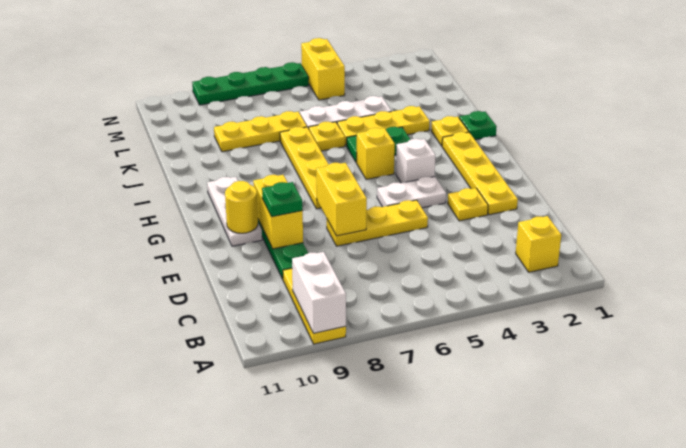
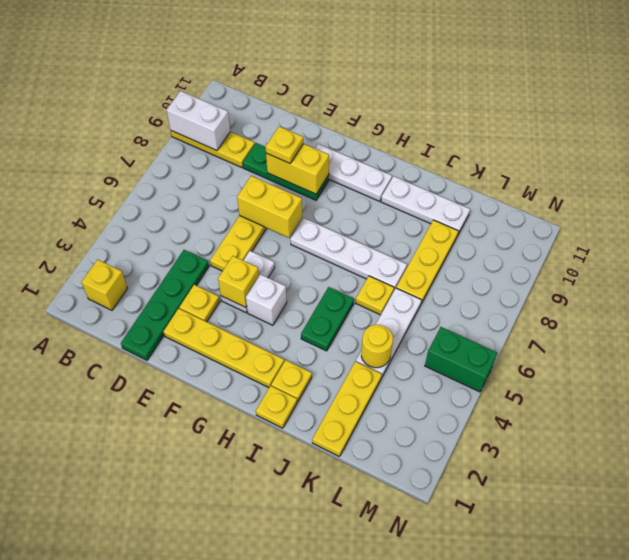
green 1x1 plate [262,182,303,217] -> yellow 1x1 plate [266,127,303,163]
yellow 1x1 round brick [225,181,258,233] -> yellow 1x1 round brick moved to [361,325,393,368]
yellow 1x4 plate [280,127,329,209] -> white 1x4 plate [290,218,407,290]
yellow 1x1 brick [356,128,395,179] -> yellow 1x1 brick moved to [218,256,259,307]
green 1x1 plate [459,111,497,140] -> yellow 1x1 plate [256,386,297,428]
none -> white 1x3 plate [381,176,470,234]
yellow 1x3 plate [337,106,430,146] -> yellow 1x3 plate moved to [312,361,382,457]
yellow 1x2 brick [301,38,345,100] -> green 1x2 brick [425,327,497,392]
green 1x4 plate [192,62,309,105] -> green 1x4 plate moved to [121,250,209,360]

